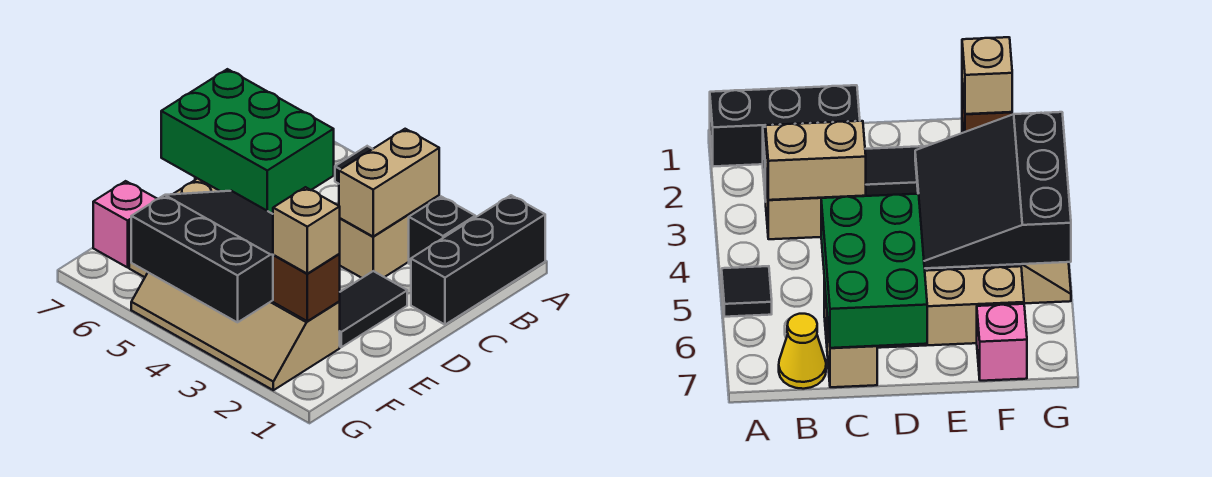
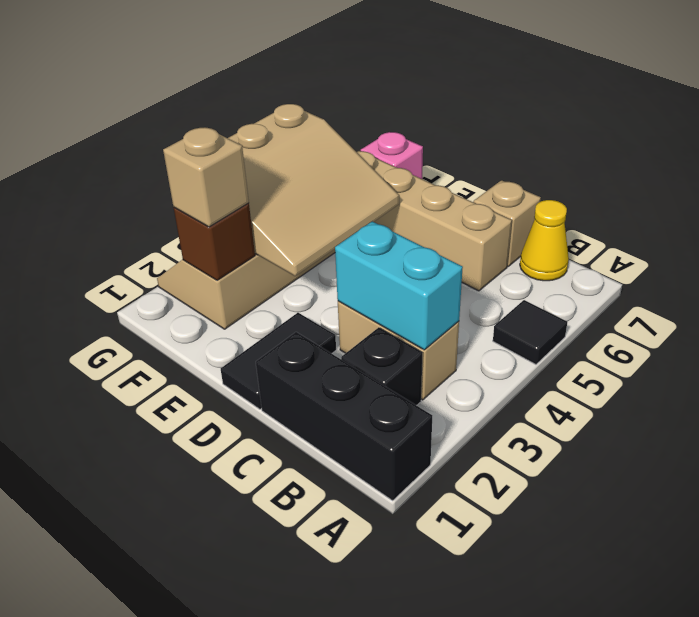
tan 1x2 brick [339,129,439,236] -> cyan 1x2 brick [335,221,463,350]
green 2x3 brick [161,69,334,214] -> none
black 1x2 tile [339,271,407,347] -> black 1x2 tile turned to [221,313,336,409]
black 3x3 slope [131,191,273,322] -> tan 3x3 slope [228,104,399,276]

